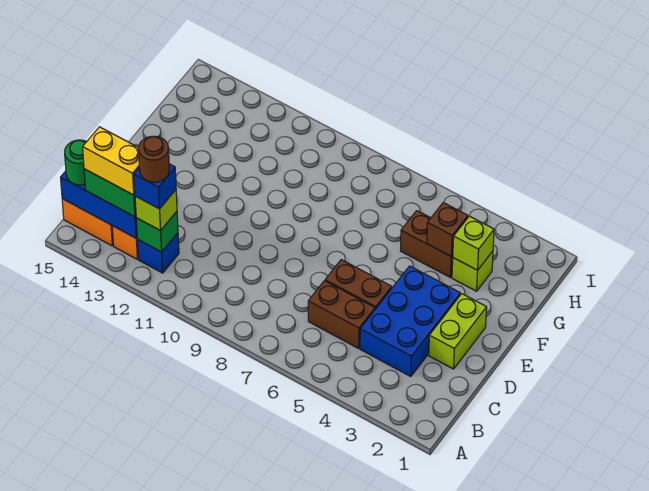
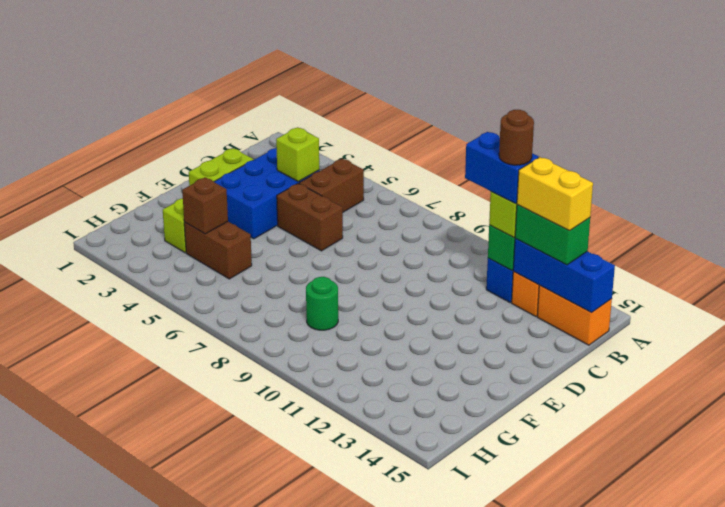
blue 1x1 brick [134,164,176,209] -> blue 1x2 brick [465,132,539,204]
green 1x1 round brick [65,140,87,185] -> green 1x1 round brick moved to [306,277,338,330]
brown 1x2 brick [308,281,375,348] -> brown 1x2 brick turned to [299,159,364,212]
lime 1x1 brick [453,216,494,270] -> lime 1x1 brick moved to [276,127,319,182]

